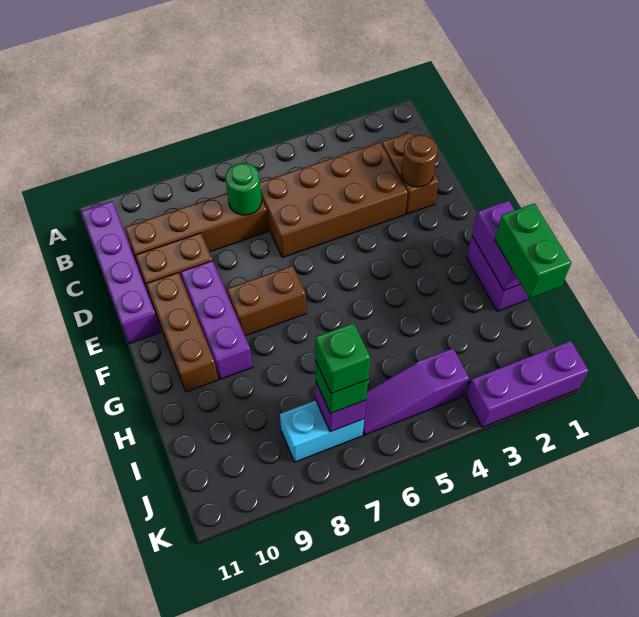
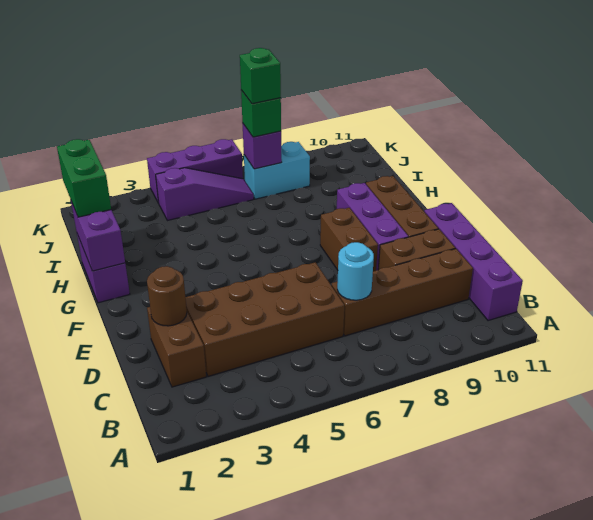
green 1x1 round brick [225,163,262,215] -> cyan 1x1 round brick [337,242,374,300]
brown 1x2 brick [227,266,306,336] -> brown 1x2 brick turned to [320,208,378,271]
purple 1x3 brick [466,341,589,427] -> purple 1x3 brick moved to [147,139,243,203]

